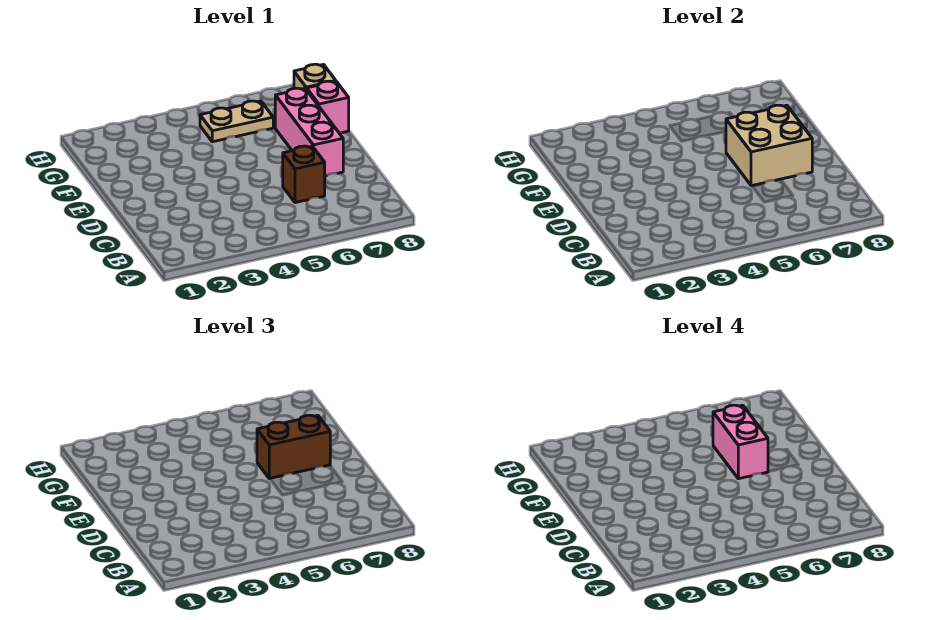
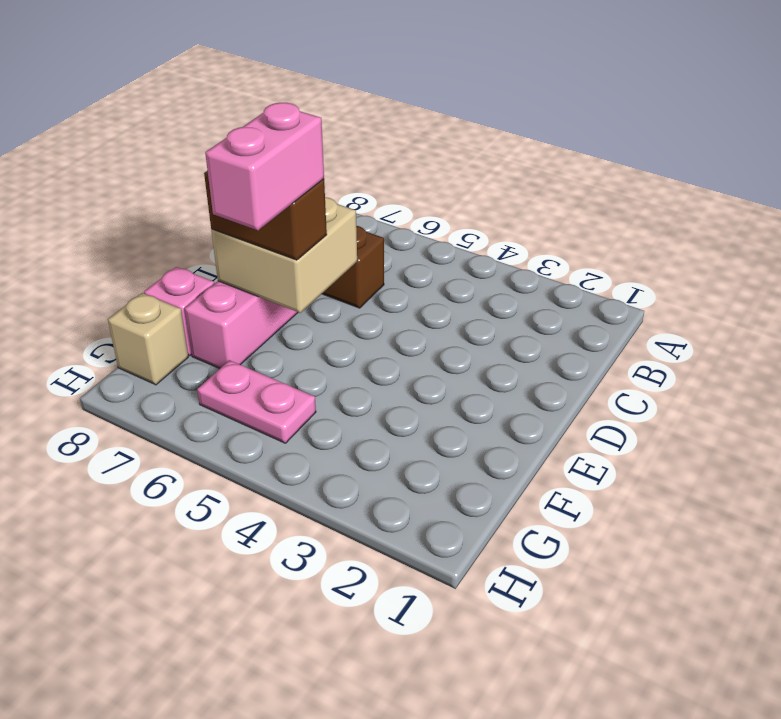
tan 1x2 plate [200,101,273,142] -> pink 1x2 plate [197,360,316,443]

